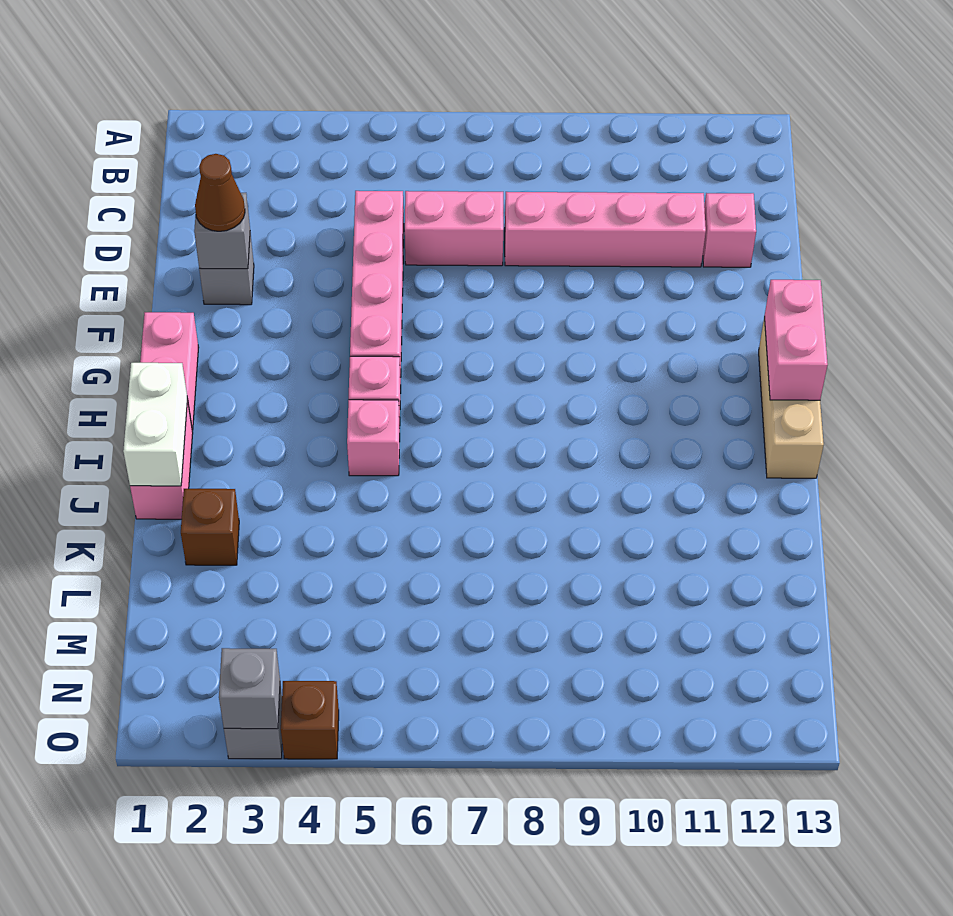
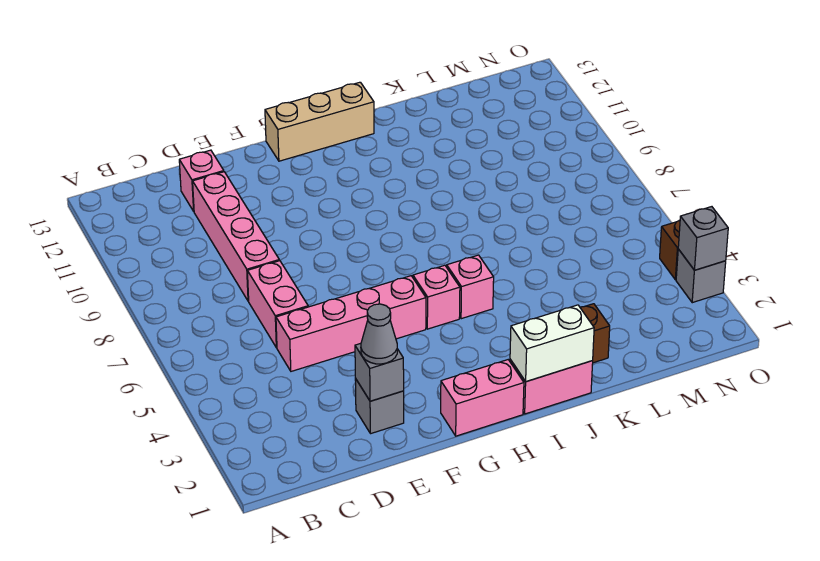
brown 1x1 cone [195,154,245,231] -> grey 1x1 cone [361,304,397,364]
pink 1x2 brick [764,280,828,400] -> none

